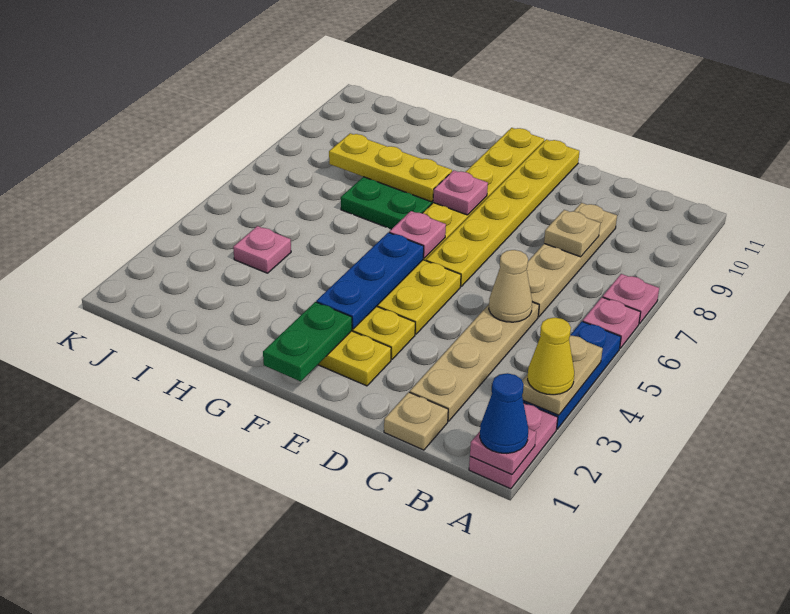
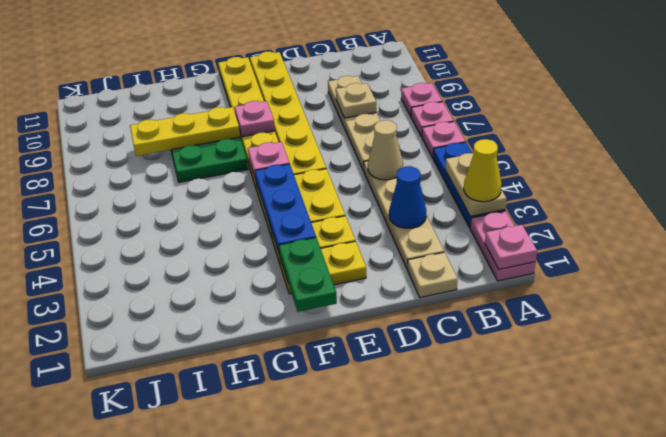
blue 1x1 cone [480,373,528,454] -> blue 1x1 cone moved to [389,166,427,228]
pink 1x1 plate [233,226,291,273] -> pink 1x1 plate moved to [401,83,442,117]

